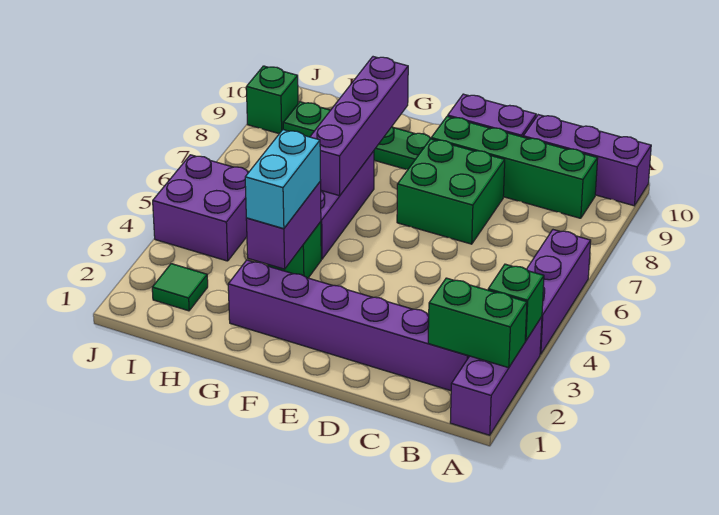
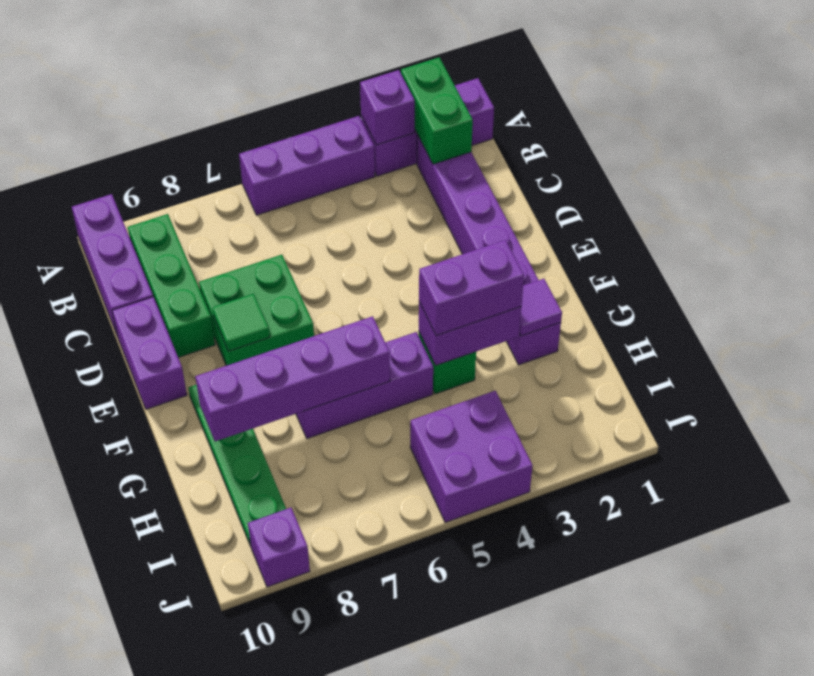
green 1x1 brick [488,264,544,341] -> purple 1x1 brick [360,70,415,145]
green 1x4 brick [431,116,598,218] -> green 1x3 brick [128,214,215,357]
none -> purple 1x1 tile [519,279,562,336]
cyan 1x2 brick [245,130,321,229] -> purple 1x2 brick [419,240,524,336]
green 1x1 tile [152,264,208,311] -> green 1x1 tile moved to [212,294,270,351]
green 1x1 brick [246,66,298,134] -> purple 1x1 brick [248,508,310,587]

